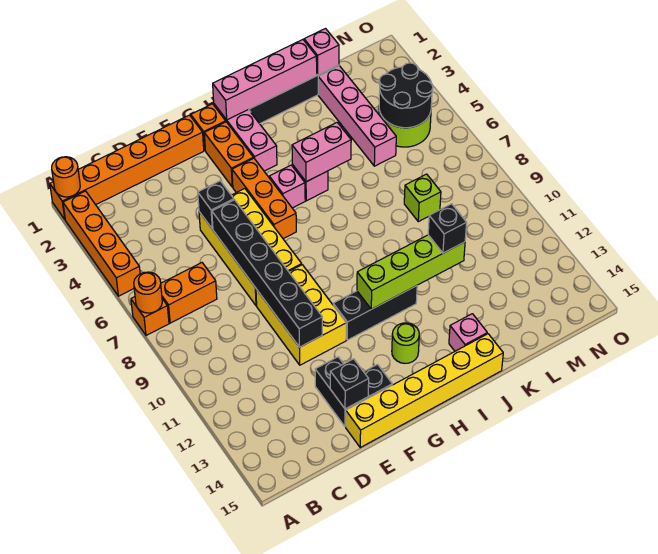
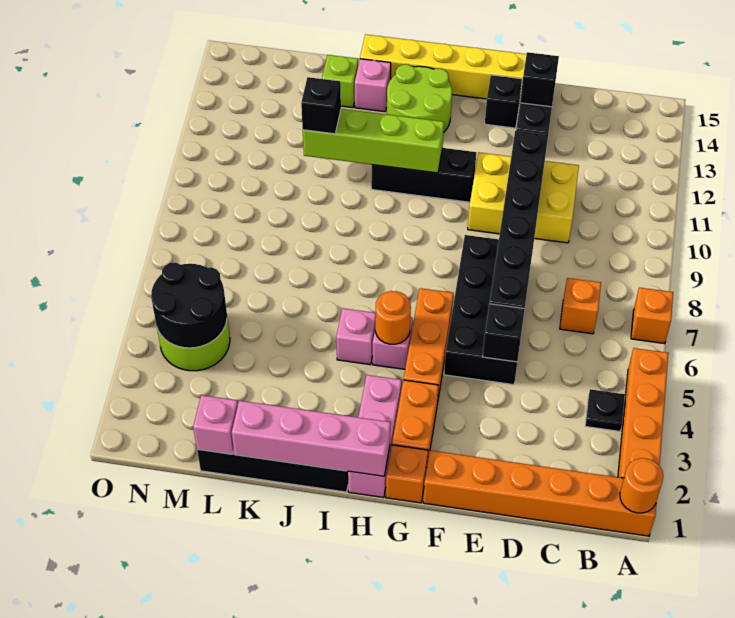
orange 1x1 round brick [134,272,162,313] -> orange 1x1 round brick moved to [375,291,411,344]
none -> black 1x1 plate [585,389,625,431]
orange 1x2 brick [161,263,217,323] -> orange 1x1 brick [560,278,601,334]
yellow 2x4 brick [199,189,302,306] -> black 2x4 brick [444,235,517,385]
yellow 2x3 brick [256,265,346,365] -> yellow 2x3 brick turned to [468,152,579,243]
lime 1x1 round brick [392,323,419,363] -> lime 2x2 round brick [387,64,452,132]
pink 1x2 brick [292,123,351,182] -> none
pink 1x4 brick [318,66,396,166] -> none
lime 1x1 brick [404,174,441,222] -> lime 1x1 brick moved to [322,55,358,108]

